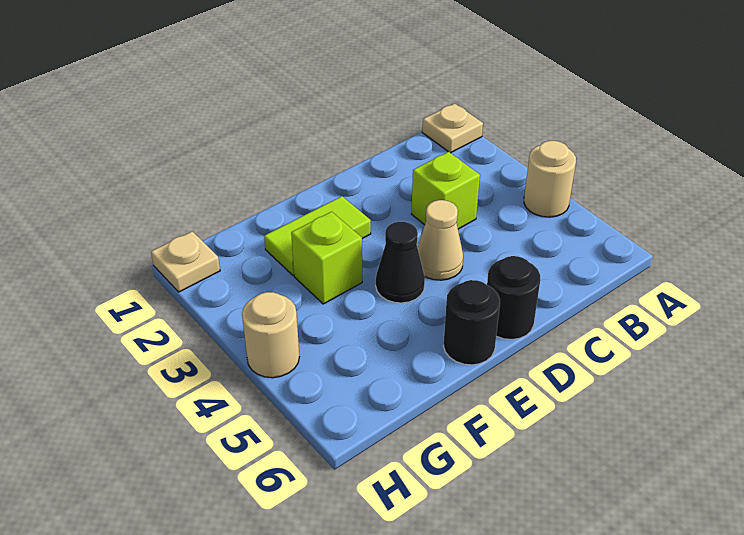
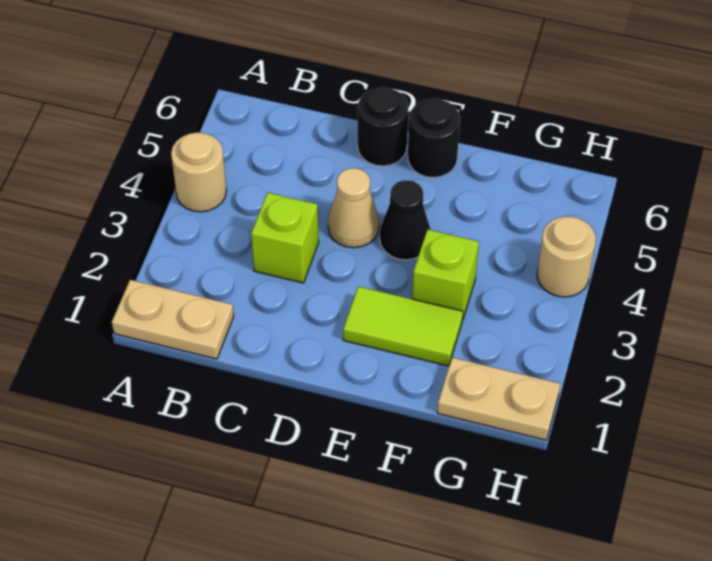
tan 1x1 plate [422,103,483,153] -> tan 1x2 plate [112,280,234,359]
tan 1x1 plate [151,231,220,292] -> tan 1x2 plate [437,357,560,440]

